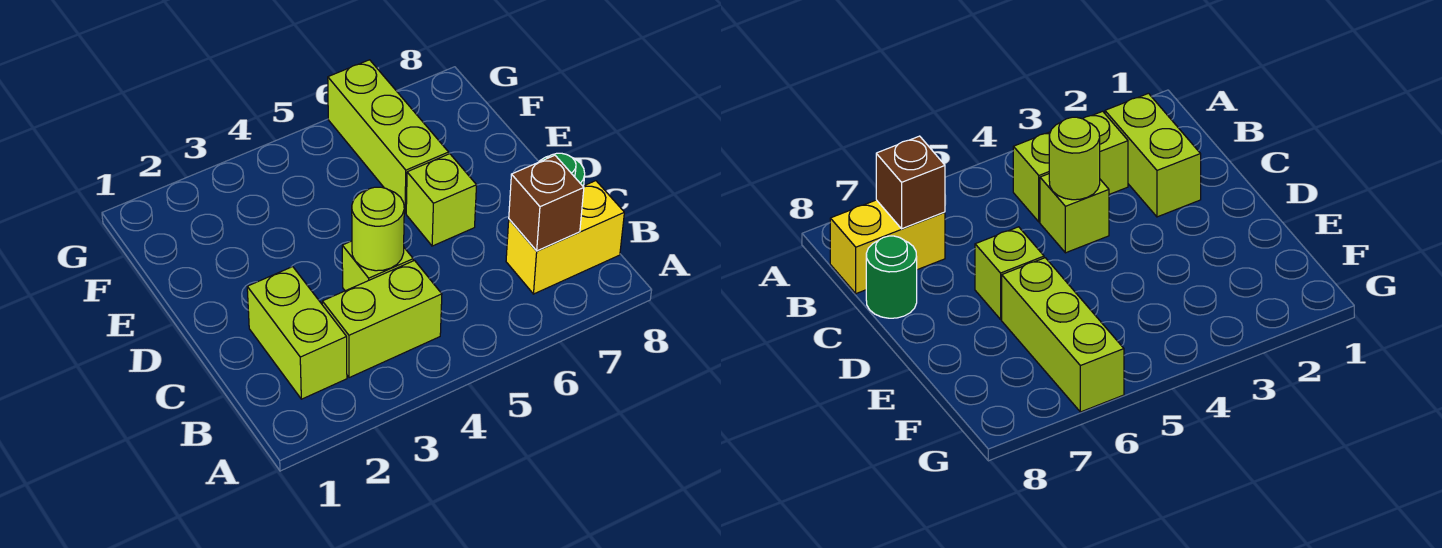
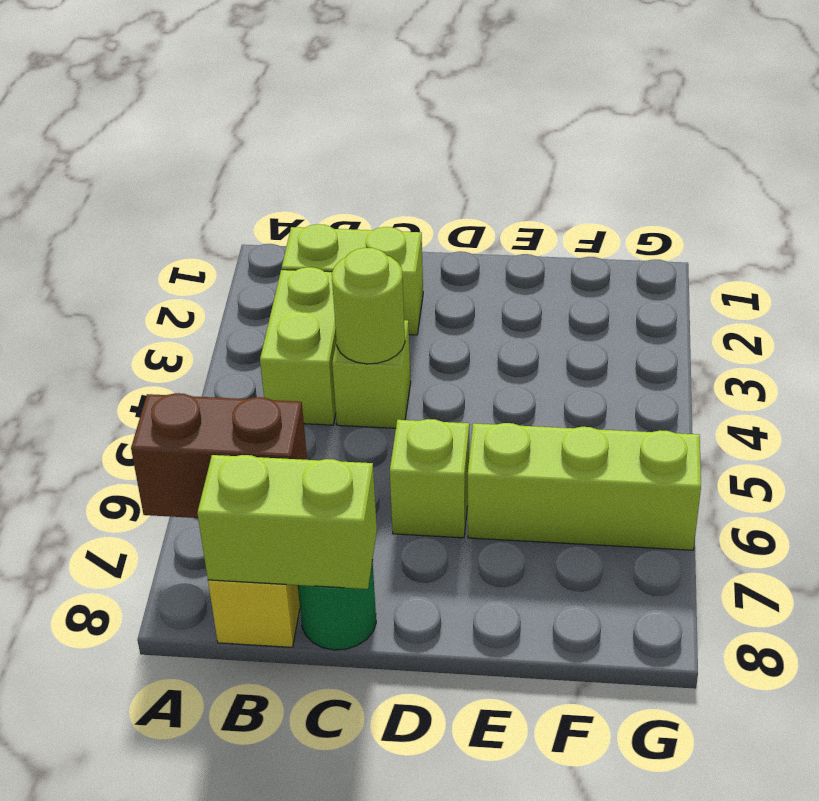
brown 1x1 brick [509,155,584,251] -> brown 1x2 brick [131,393,307,518]
none -> lime 1x2 brick [197,455,377,589]

